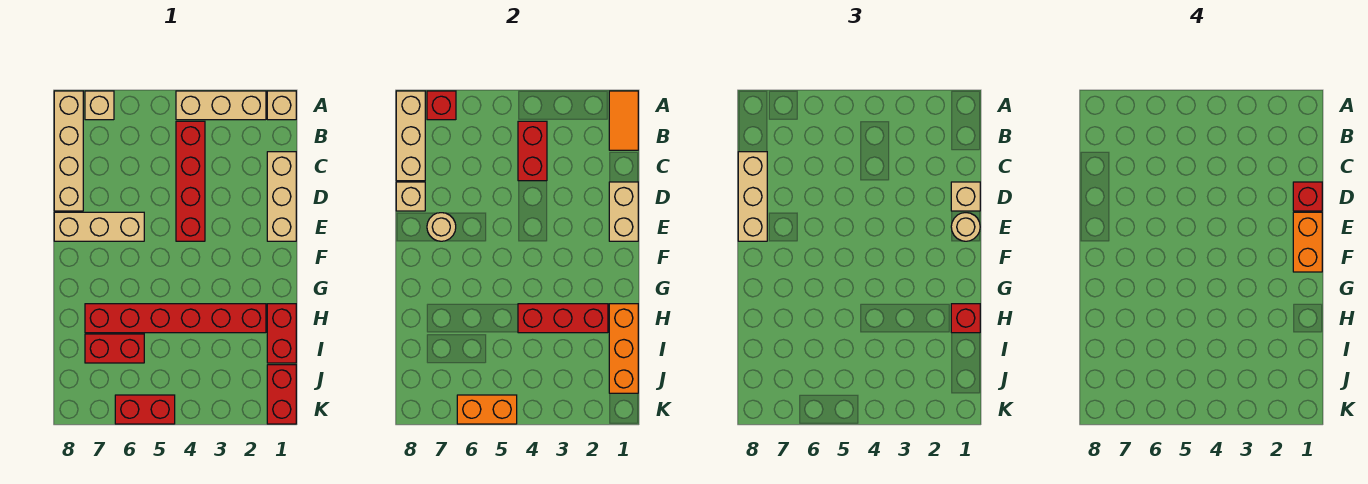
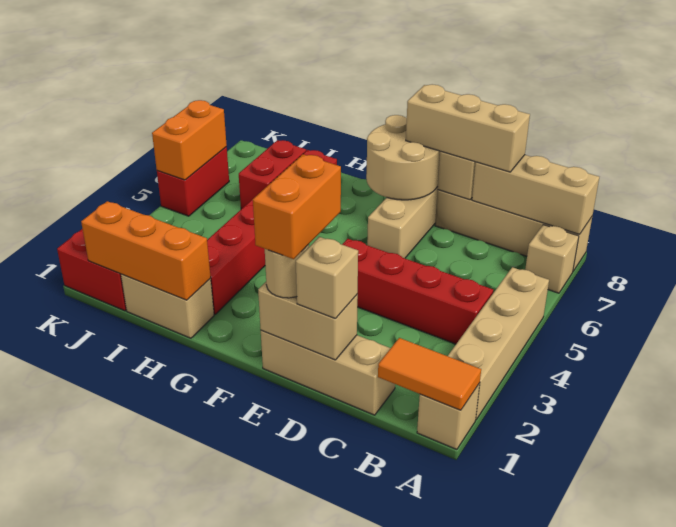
tan 1x3 brick [176,91,266,120] -> tan 1x4 brick [448,267,549,419]
red 1x1 brick [427,91,456,120] -> none
red 1x2 brick [518,121,547,181] -> none
red 1x1 brick [1293,182,1322,211] -> none
orange 1x2 brick [1293,212,1322,272] -> orange 1x2 brick turned to [253,155,341,259]
tan 1x1 round brick [427,213,456,241] -> tan 2x2 round brick [366,115,440,200]
red 1x2 brick [267,304,296,363] -> tan 1x2 brick [121,274,214,338]
red 1x1 brick [951,304,980,333] -> none
red 1x3 brick [518,304,608,333] -> none

